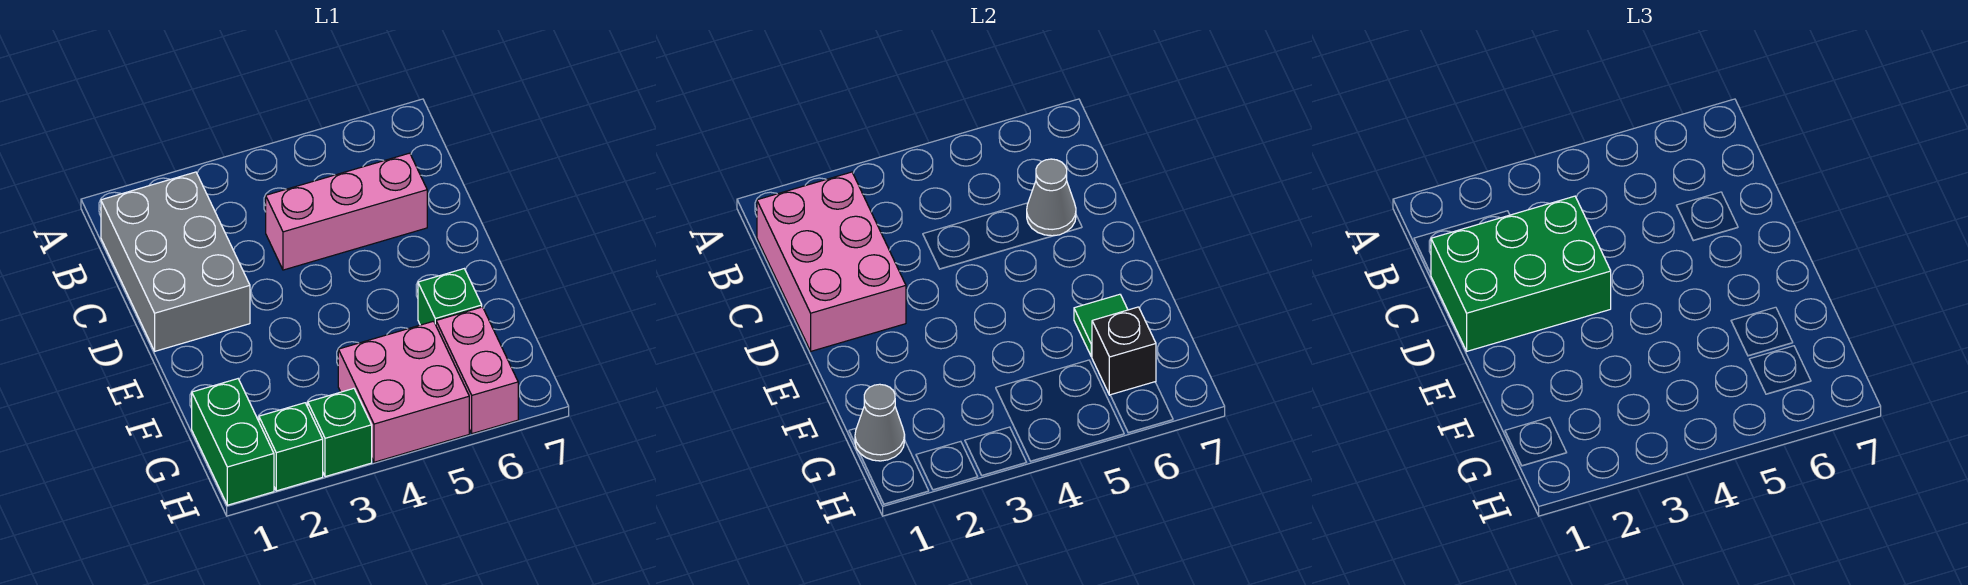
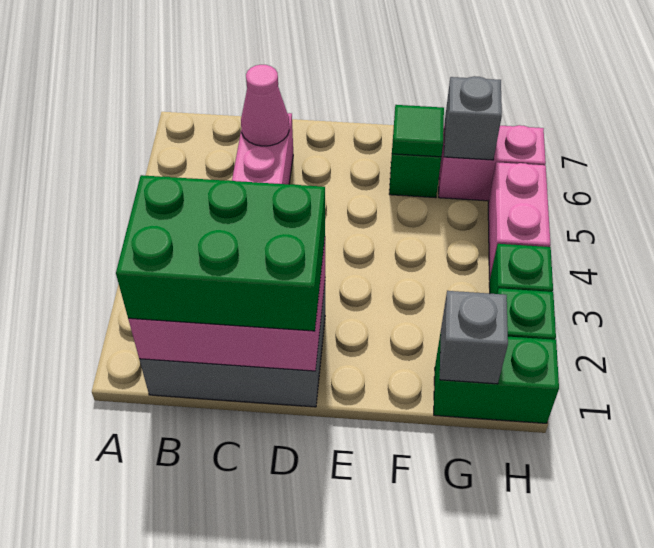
green 2x3 brick [1431,196,1611,351] -> green 2x3 brick turned to [116,175,325,331]
grey 1x1 cone [1027,159,1076,236] -> pink 1x1 cone [241,65,289,146]
grey 1x1 cone [855,384,905,461] -> grey 1x1 brick [440,291,508,384]
pink 2x2 brick [338,321,469,462] -> pink 1x2 brick [488,162,551,280]
black 1x1 brick [1092,307,1156,395] -> grey 1x1 brick [444,76,502,160]

